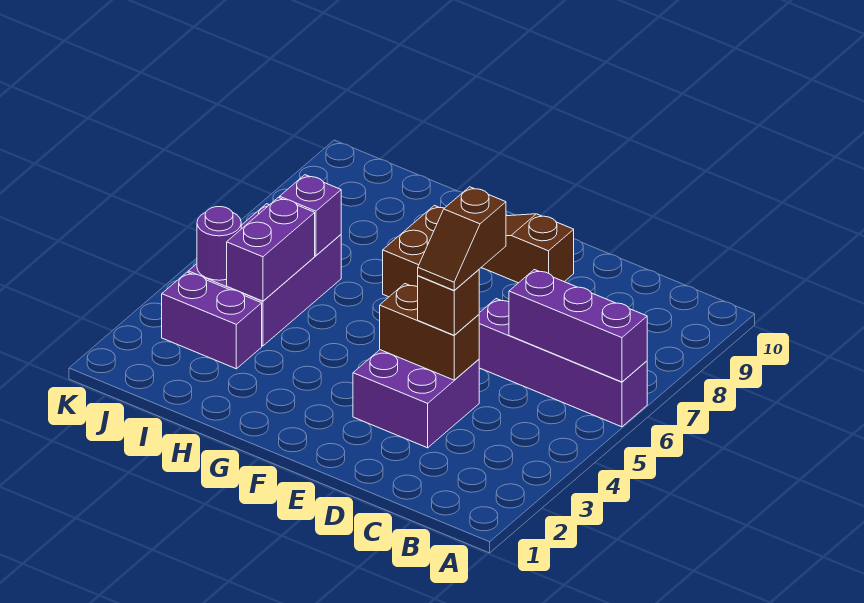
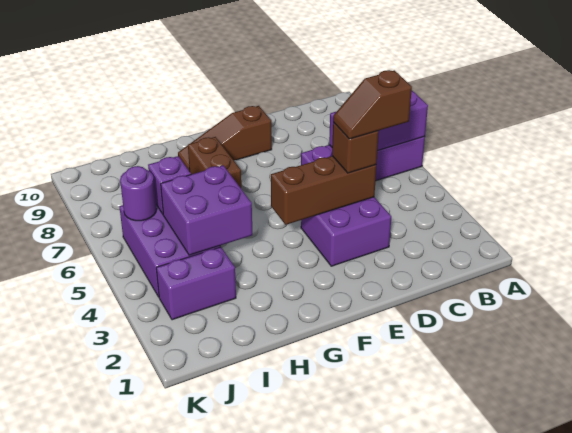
brown 1x2 brick [380,284,479,380] -> brown 1x3 brick [271,156,376,225]
brown 1x2 slope [418,187,506,290] -> brown 1x2 slope turned to [333,70,412,139]
purple 1x2 brick [227,197,315,301] -> purple 2x2 brick [161,165,252,255]
purple 1x1 round brick [197,207,241,280] -> purple 1x1 round brick moved to [120,166,156,221]

